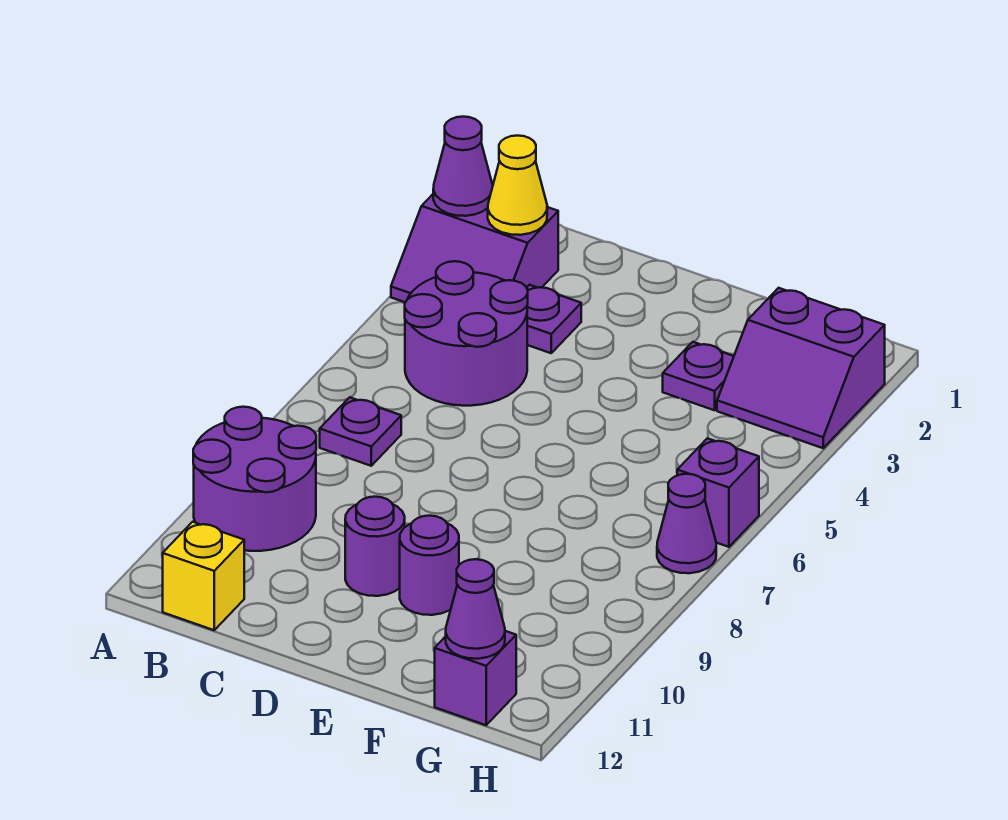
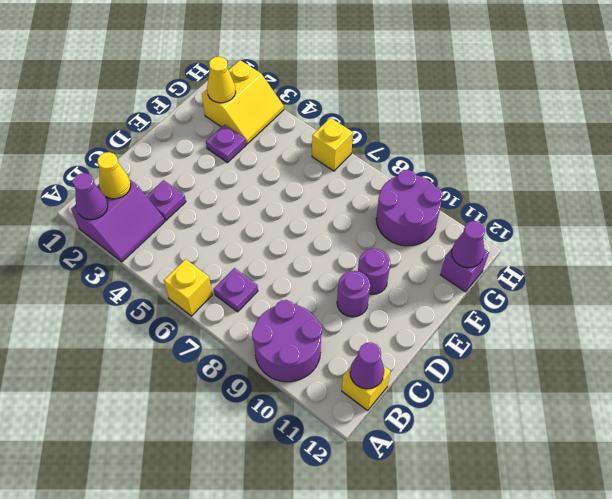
none -> yellow 1x1 brick [164,259,212,316]
purple 2x2 round brick [405,261,528,406] -> purple 2x2 round brick moved to [376,170,443,246]
purple 2x2 slope [717,288,885,448] -> yellow 2x2 slope [202,60,284,144]
none -> yellow 1x1 cone [207,57,236,103]
purple 1x1 brick [677,438,759,547] -> yellow 1x1 brick [312,118,353,171]
purple 1x1 cone [657,474,716,573] -> purple 1x1 cone moved to [350,342,384,389]

